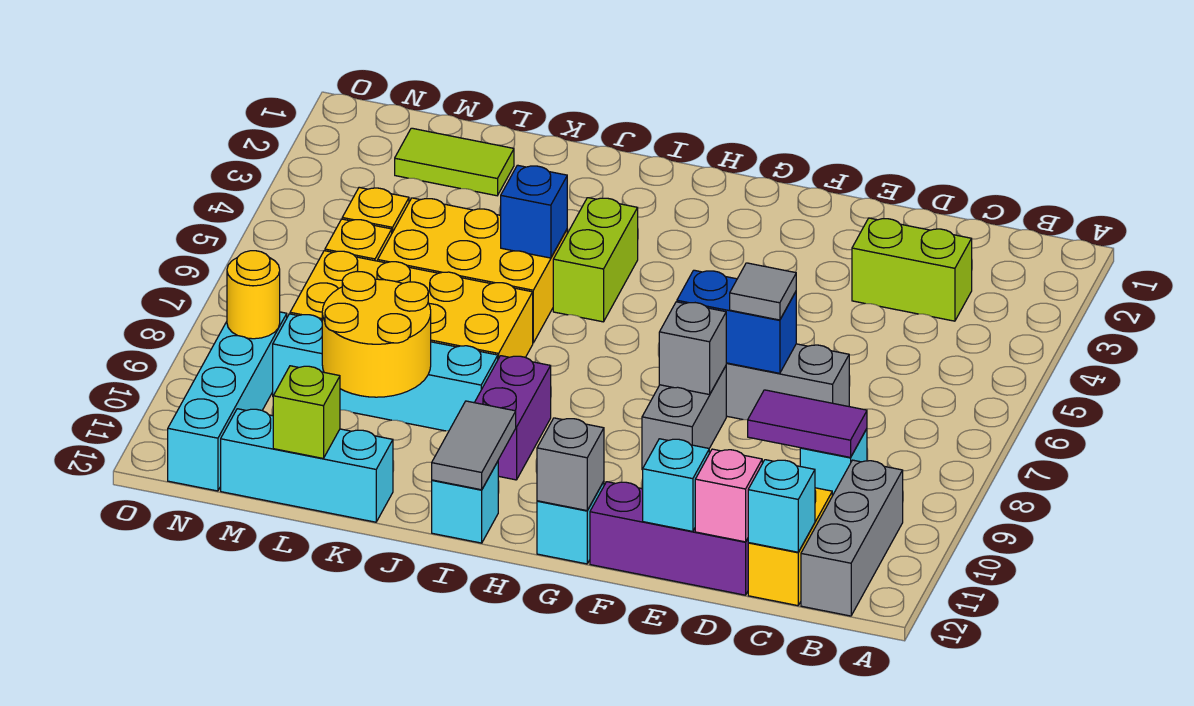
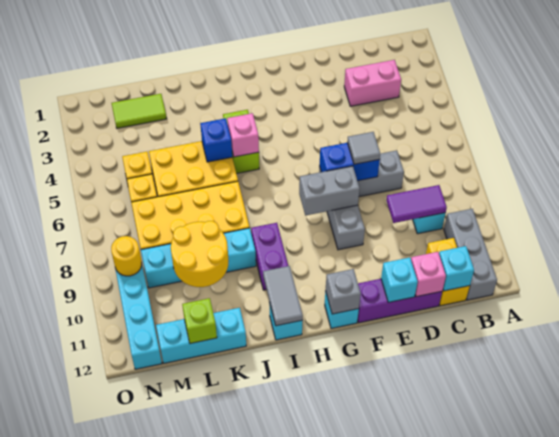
lime 1x2 brick [852,218,972,321] -> pink 1x2 brick [344,60,401,106]
grey 1x1 brick [659,302,726,395] -> grey 1x2 brick [299,166,360,216]
none -> pink 1x1 brick [227,113,259,157]

